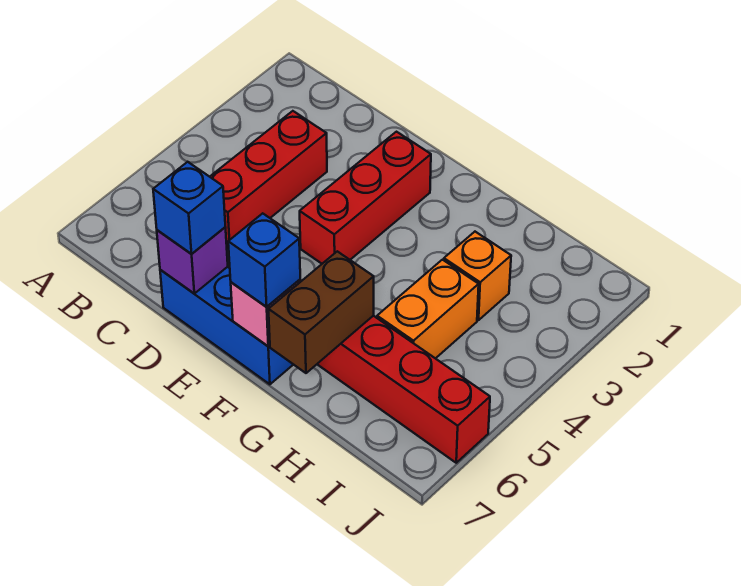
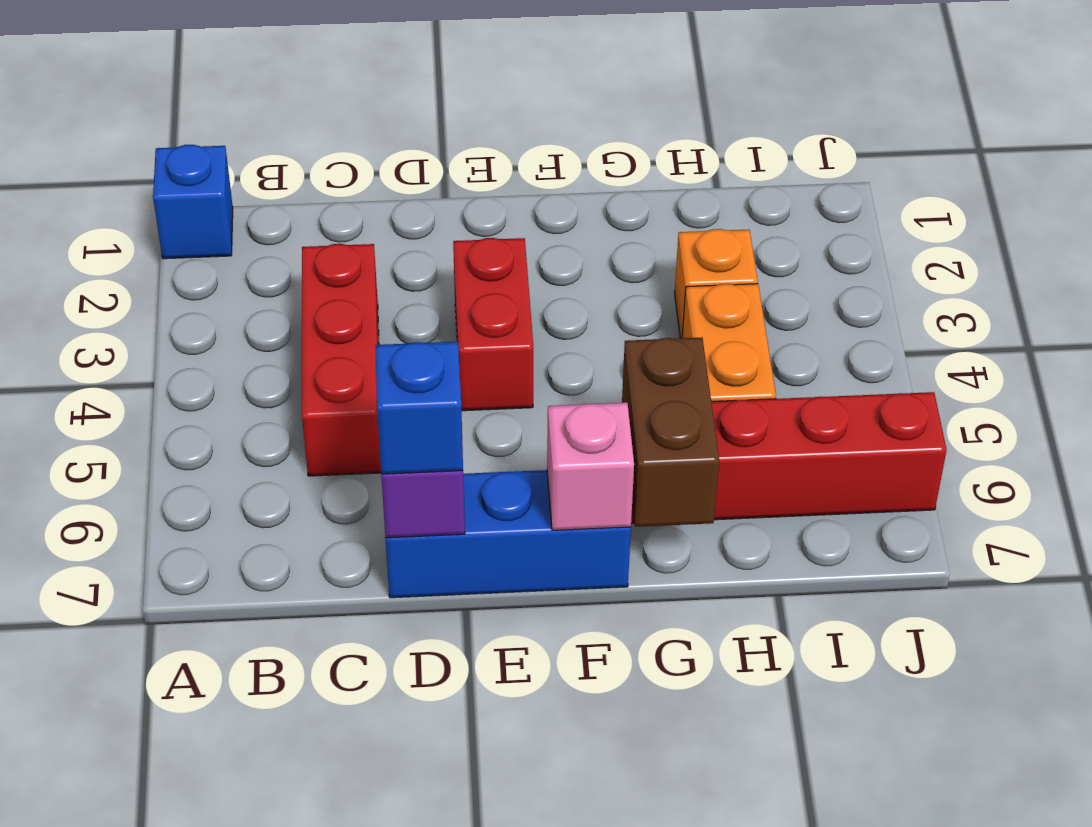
red 1x3 brick [300,132,431,264] -> red 1x2 brick [453,238,533,411]
blue 1x1 brick [228,213,300,307] -> blue 1x1 brick moved to [153,145,233,259]

